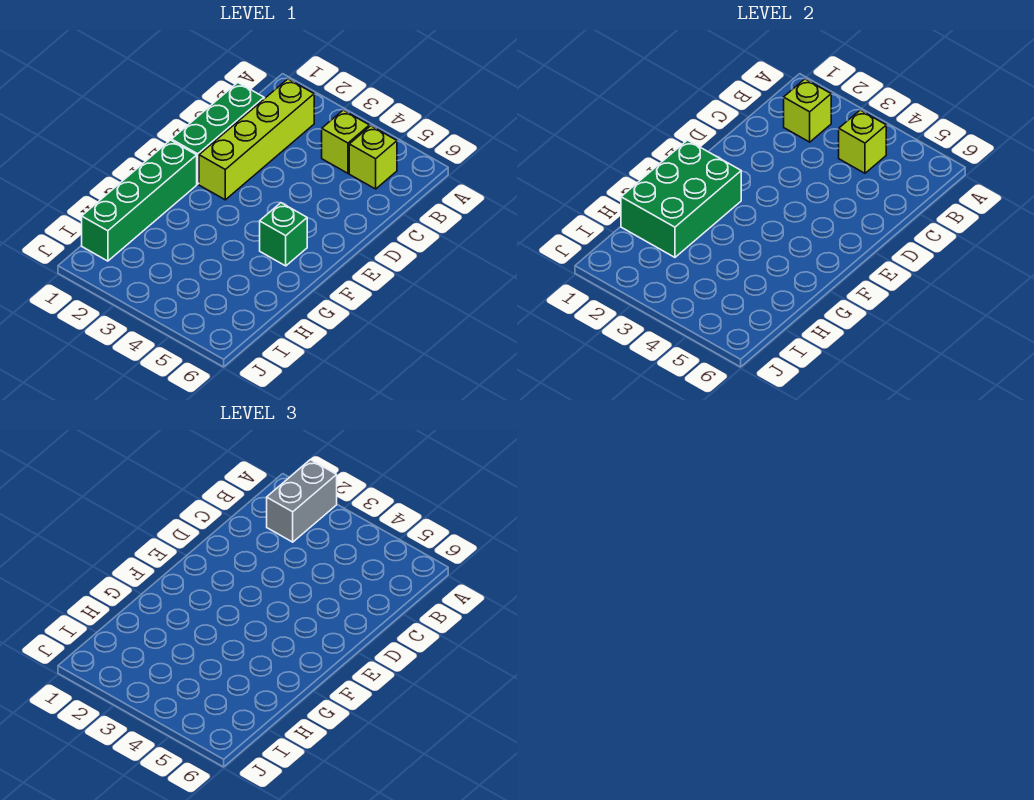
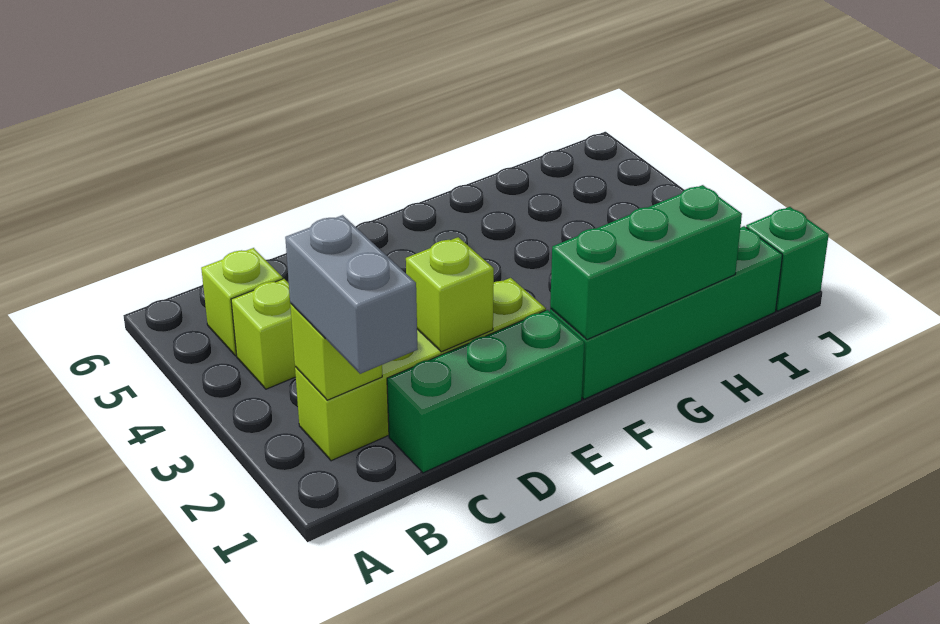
grey 1x2 brick [267,460,337,542] -> grey 1x2 brick turned to [285,215,418,374]
lime 1x1 brick [839,110,886,173] -> lime 1x1 brick moved to [406,237,494,352]
green 2x3 brick [621,140,741,257] -> green 1x3 brick [550,185,742,340]
green 1x1 brick [260,203,307,266] -> green 1x1 brick moved to [746,207,829,311]

